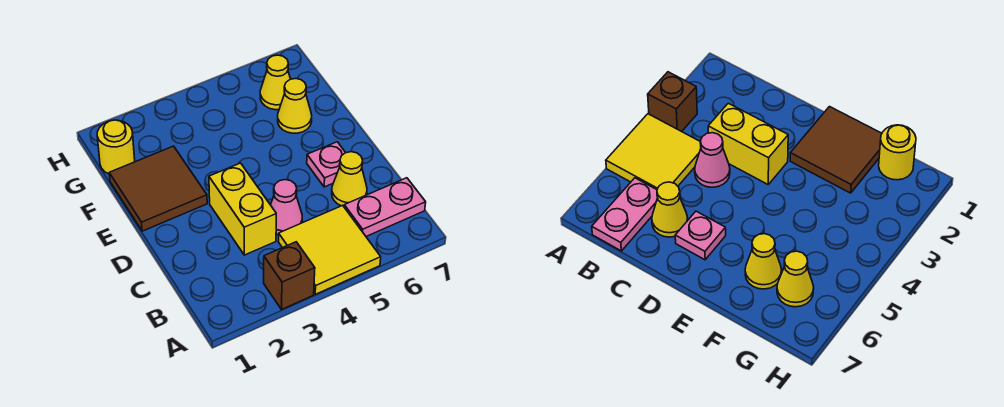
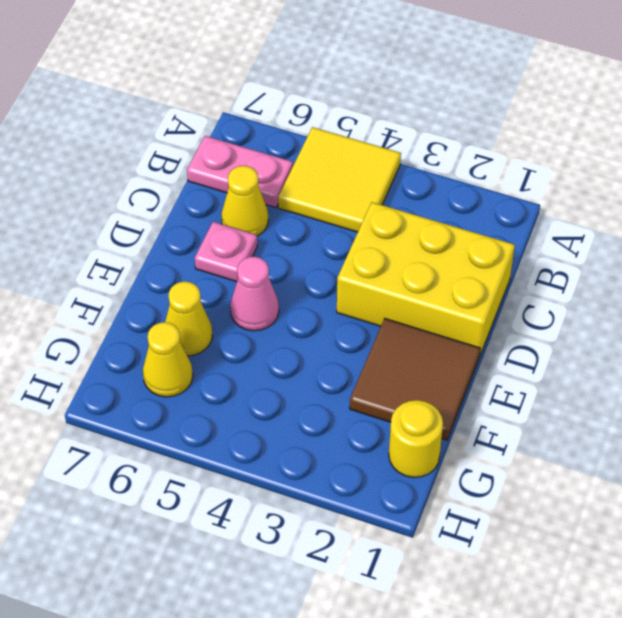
brown 1x1 brick [264,242,315,310] -> none
yellow 1x2 brick [209,163,276,255] -> yellow 2x3 brick [337,202,515,357]
pink 1x1 cone [271,180,302,235] -> pink 1x1 cone moved to [230,257,279,331]

